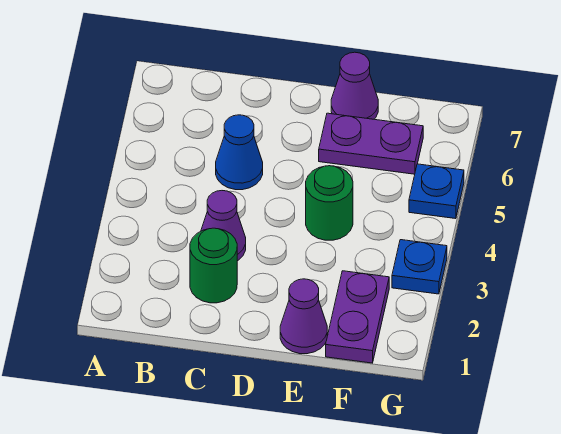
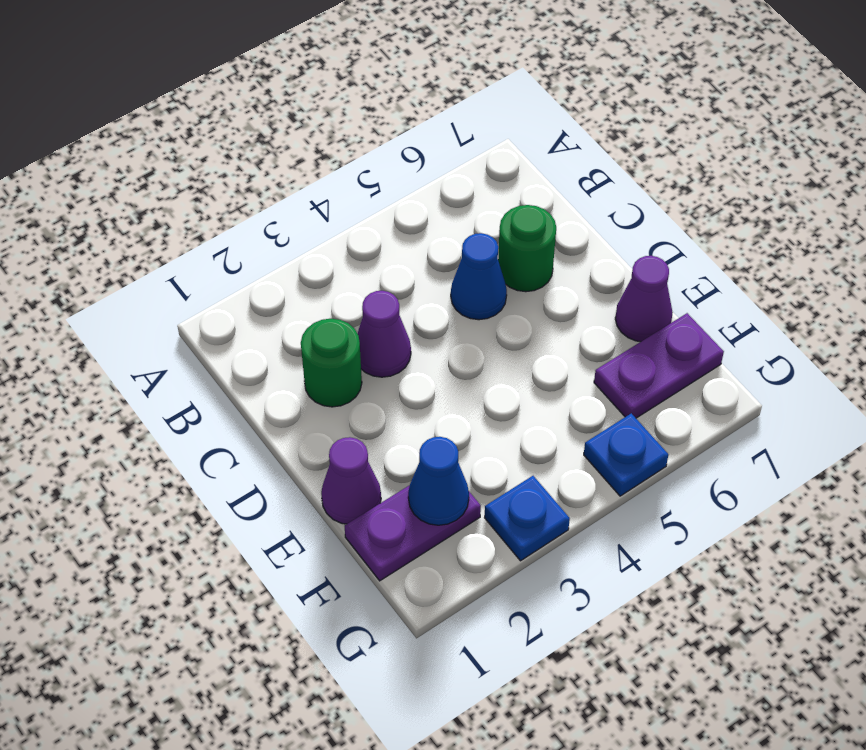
green 1x1 round brick [306,166,353,240] -> green 1x1 round brick moved to [498,205,556,292]
purple 1x2 plate [319,113,423,174] -> purple 1x2 plate turned to [594,313,724,418]
none -> blue 1x1 cone [408,437,469,525]

